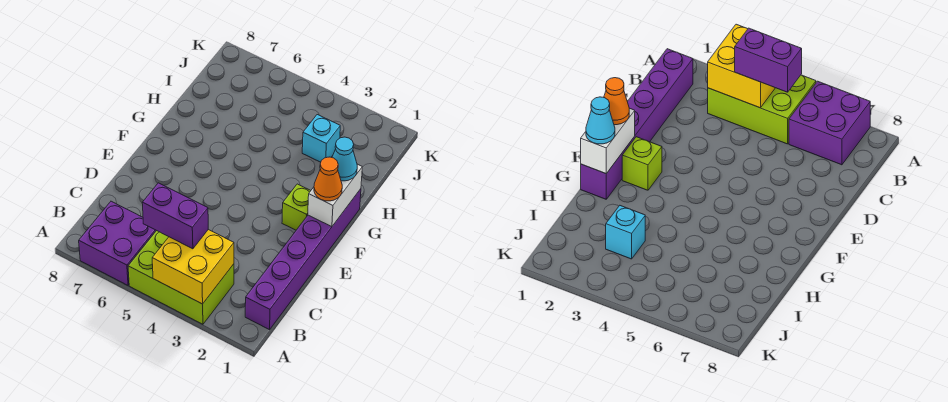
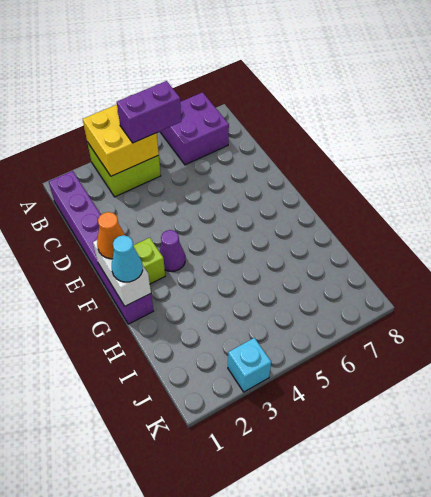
lime 2x3 brick [128,231,234,324] -> lime 2x2 brick [87,142,161,197]
none -> purple 1x1 cone [159,230,185,271]
cyan 1x1 brick [302,115,340,162] -> cyan 1x1 brick moved to [228,338,271,392]

